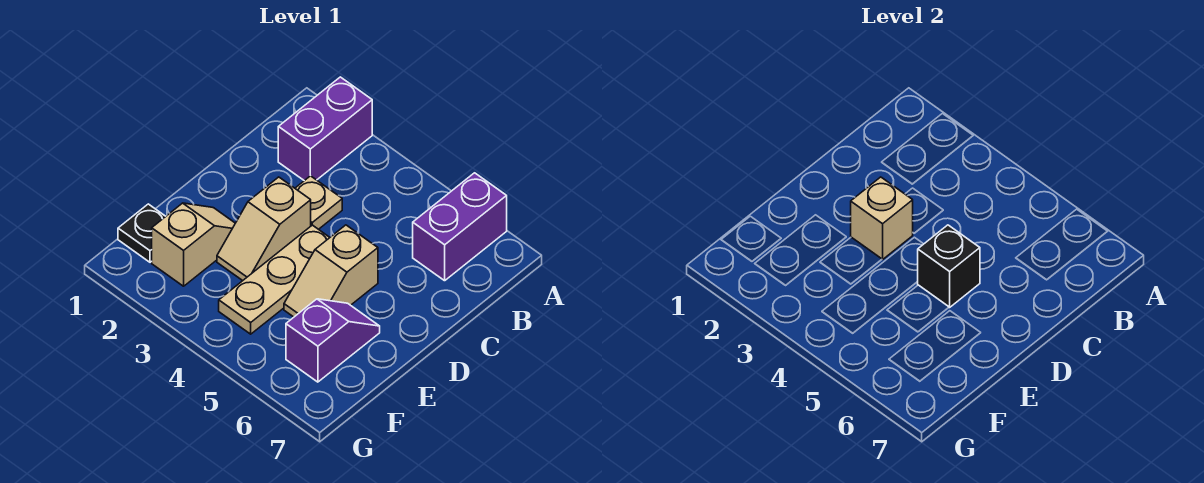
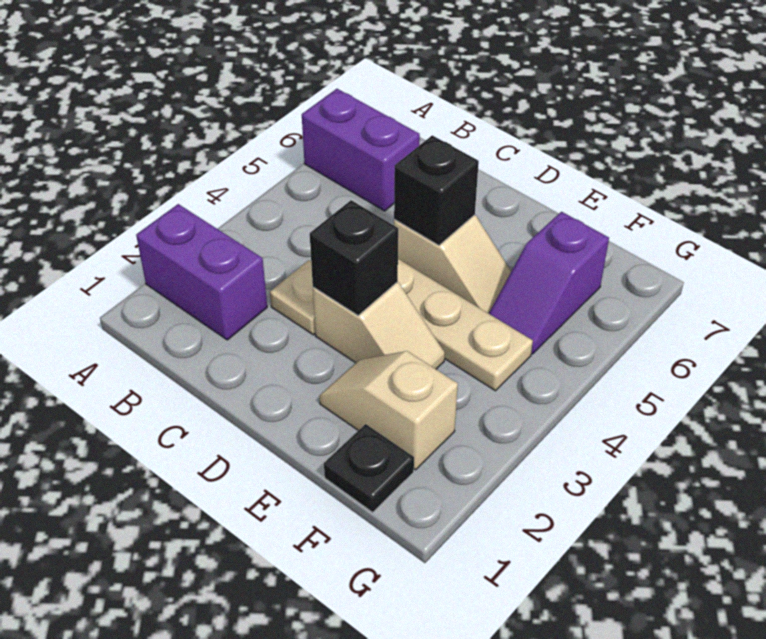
tan 1x1 brick [851,177,913,259] -> black 1x1 brick [310,200,398,315]
purple 1x2 slope [286,299,380,382] -> purple 1x2 slope turned to [489,212,609,354]

